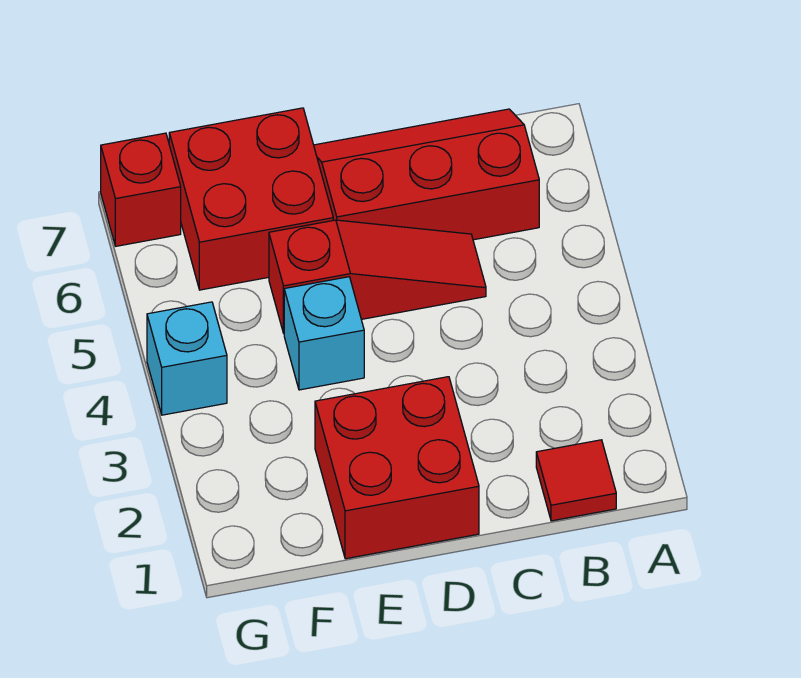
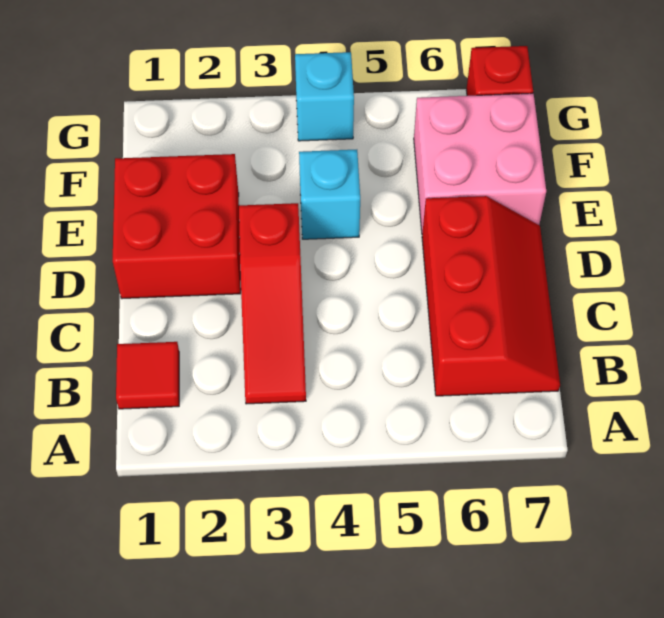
red 1x3 slope [269,220,486,333] -> red 1x3 slope moved to [239,203,306,404]
red 2x2 brick [169,108,333,290] -> pink 2x2 brick [414,93,546,233]

